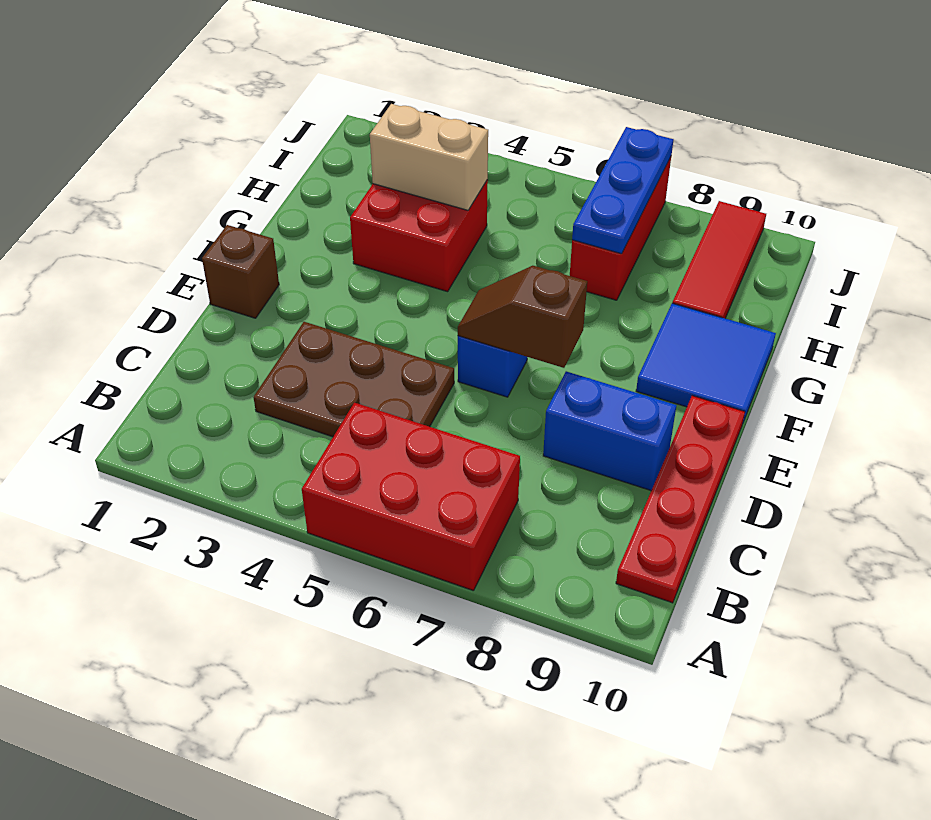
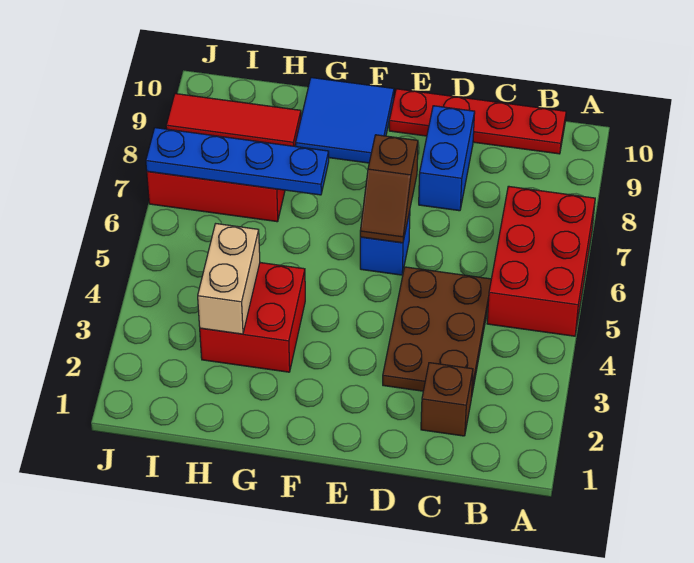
brown 1x1 brick [202,225,279,318] -> brown 1x1 brick moved to [421,363,473,436]
blue 1x3 plate [572,127,674,254] -> blue 1x4 plate [146,128,329,195]

